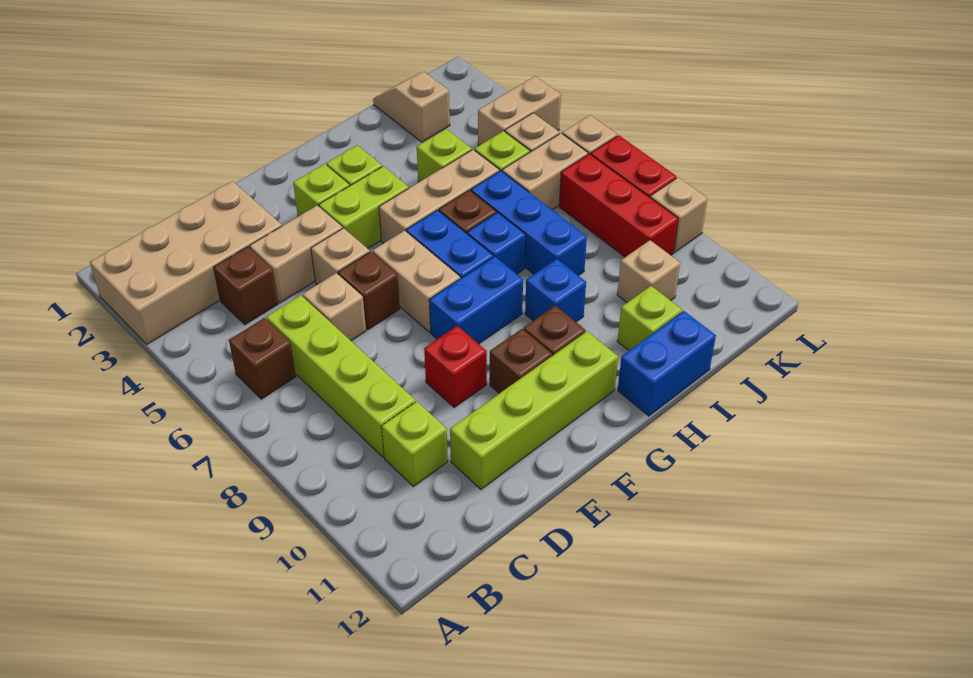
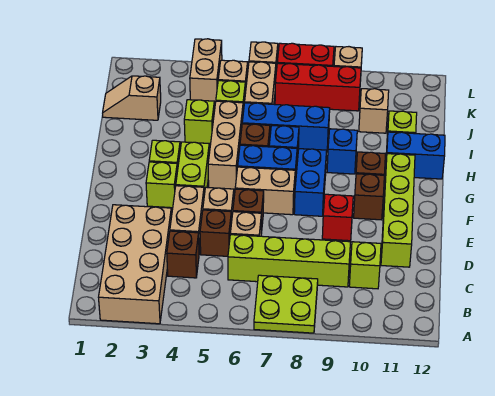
none -> lime 2x2 plate [254,275,318,333]
brown 1x1 brick [229,318,296,399] -> brown 1x1 brick moved to [200,210,231,256]
blue 1x2 brick [618,311,716,416] -> blue 1x2 brick turned to [386,132,445,179]

